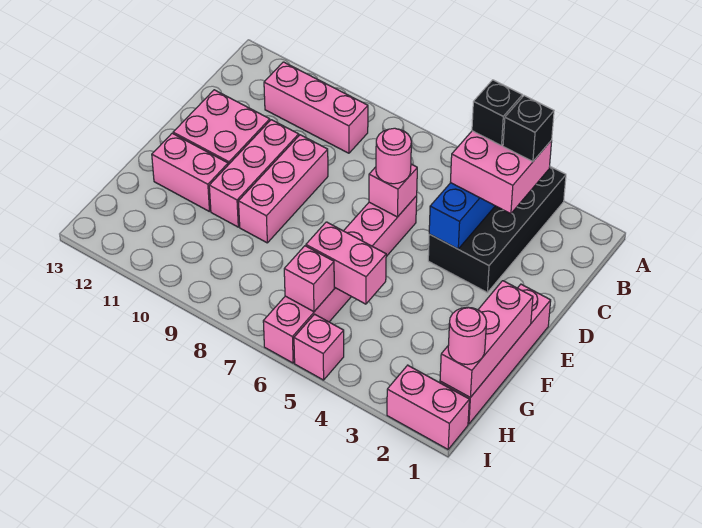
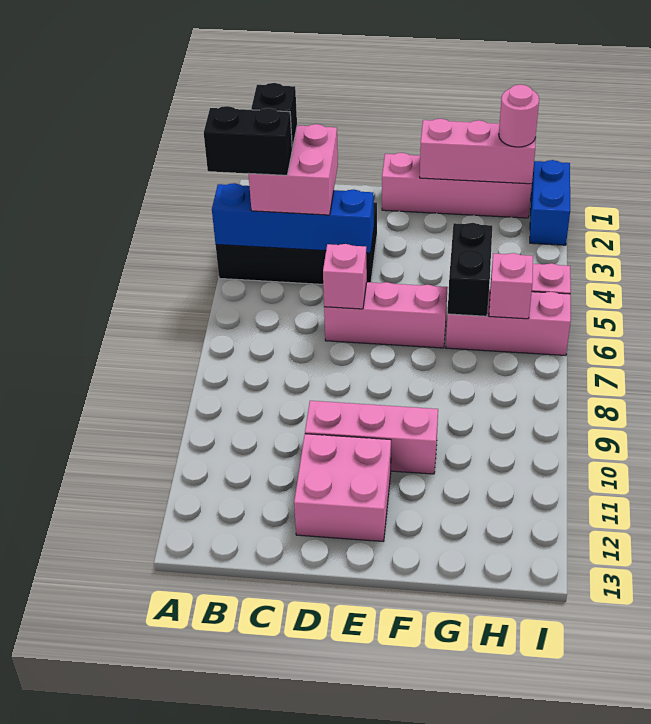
black 1x1 brick [472,80,522,146] -> black 1x2 brick [204,106,292,175]
pink 1x3 brick [264,62,368,153] -> none
pink 1x1 round brick [376,128,411,184] -> none
pink 1x3 brick [238,135,328,243] -> none
pink 1x2 brick [152,133,228,212] -> none
pink 1x2 brick [306,222,386,304] -> black 1x2 brick [448,223,492,316]
pink 1x2 brick [387,365,469,449] -> blue 1x2 brick [530,160,570,245]

